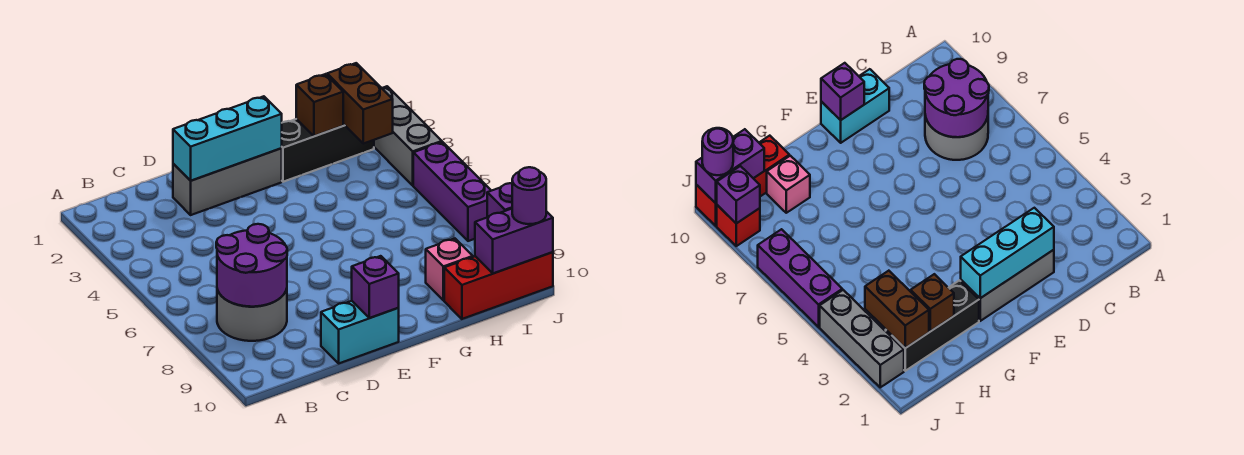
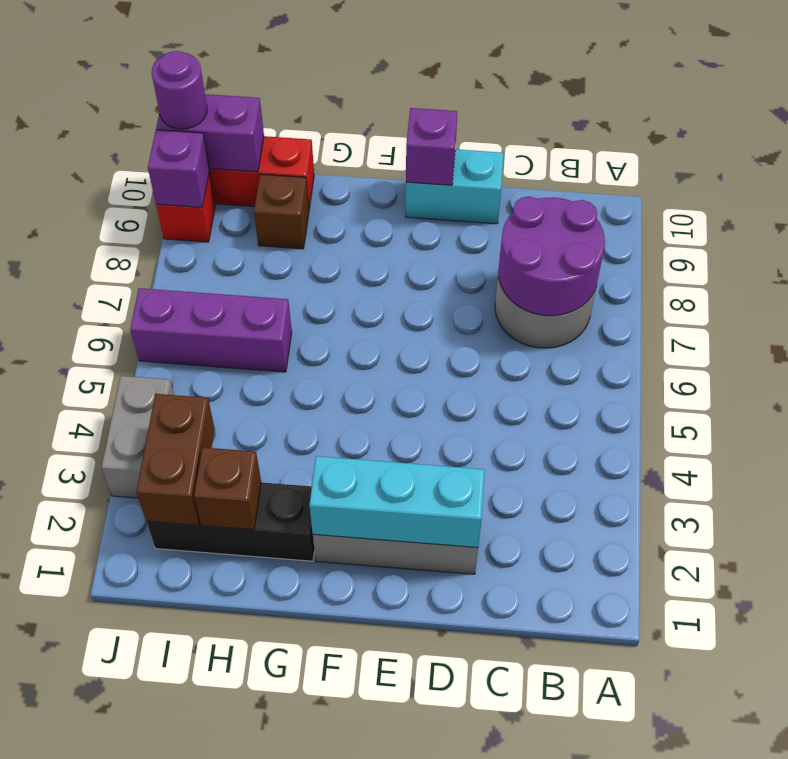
pink 1x1 brick [426,239,473,300] -> brown 1x1 brick [254,174,309,249]
grey 1x3 brick [374,86,442,185] -> grey 1x2 brick [101,376,174,498]
purple 1x3 brick [413,142,491,241] -> purple 1x3 brick turned to [130,288,292,372]

